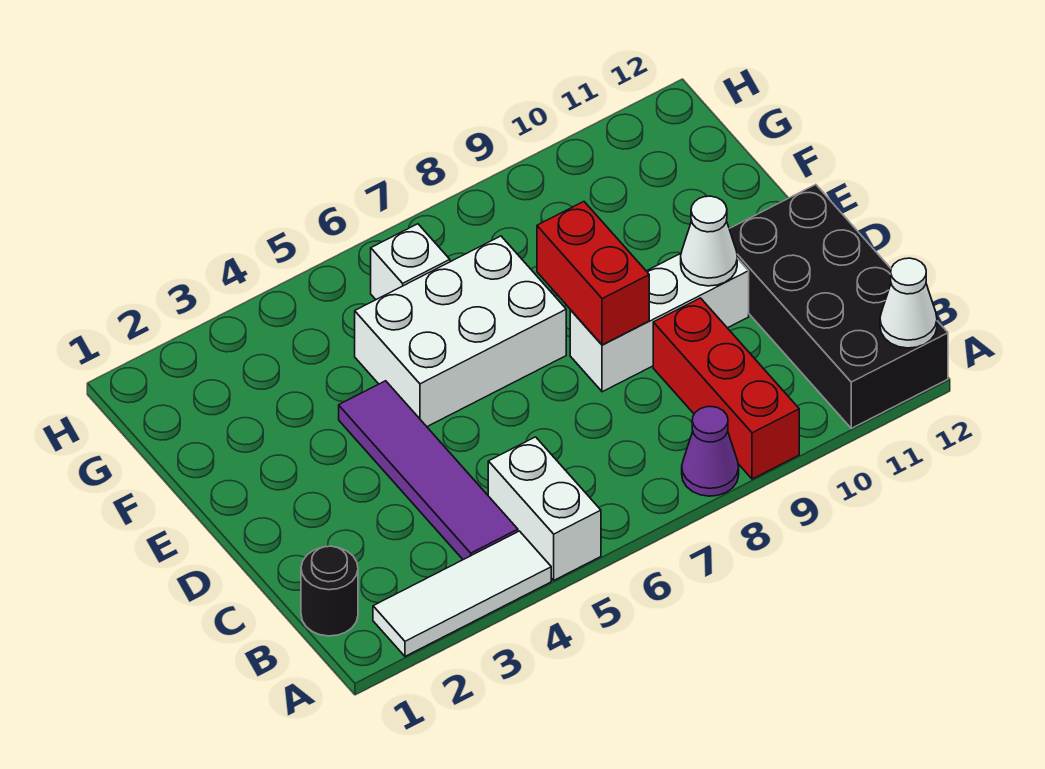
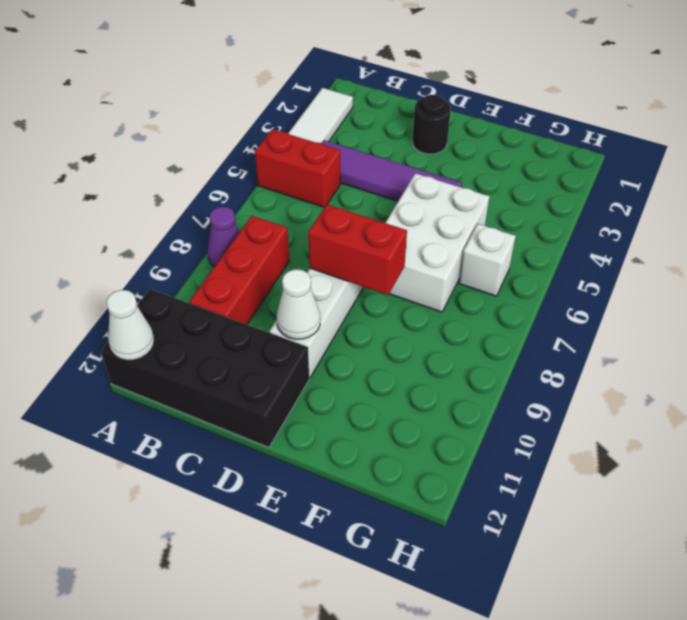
white 1x2 brick [488,437,601,580] -> red 1x2 brick [255,129,341,207]
red 1x3 brick [653,298,799,479] -> red 1x3 brick turned to [190,216,289,324]
black 1x1 round brick [301,546,358,636] -> black 1x1 round brick moved to [412,95,451,154]

